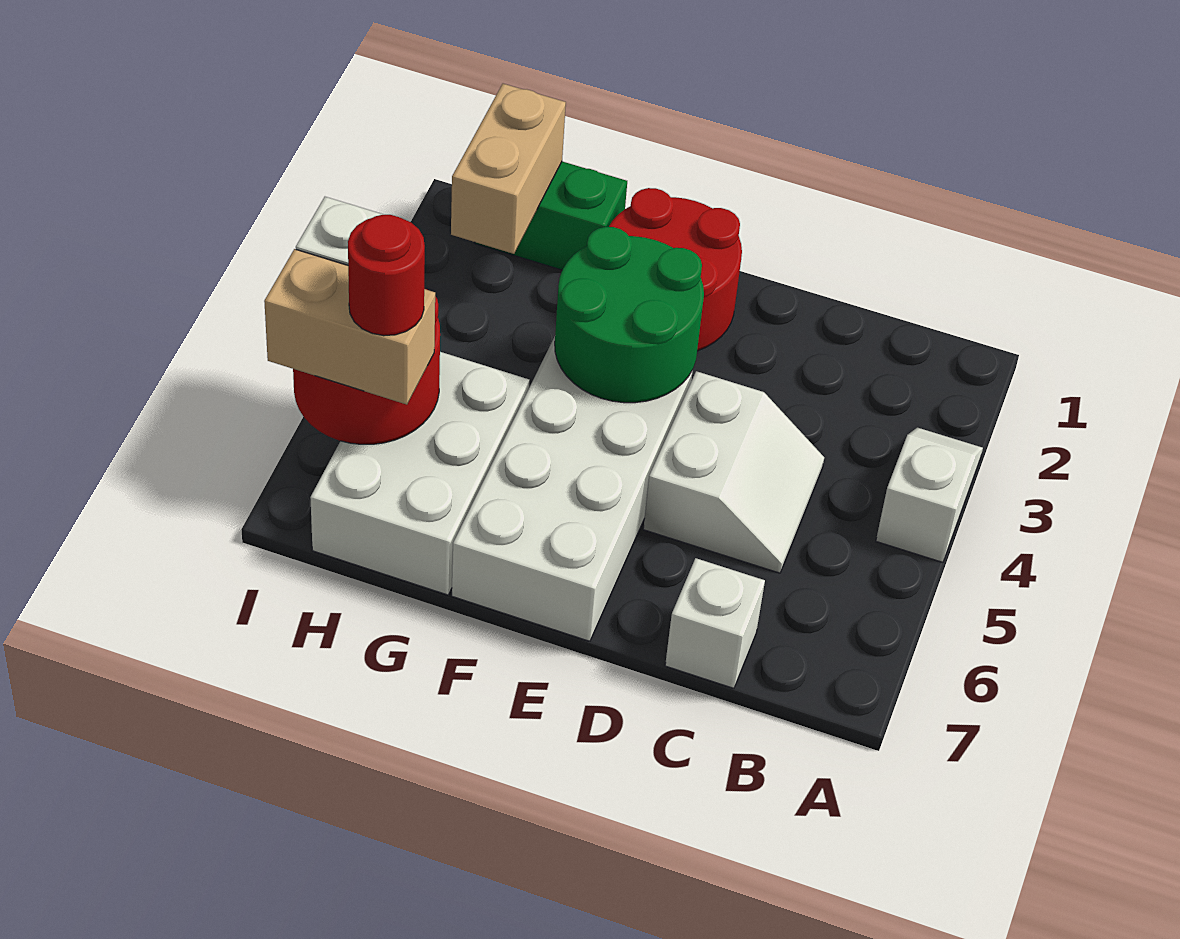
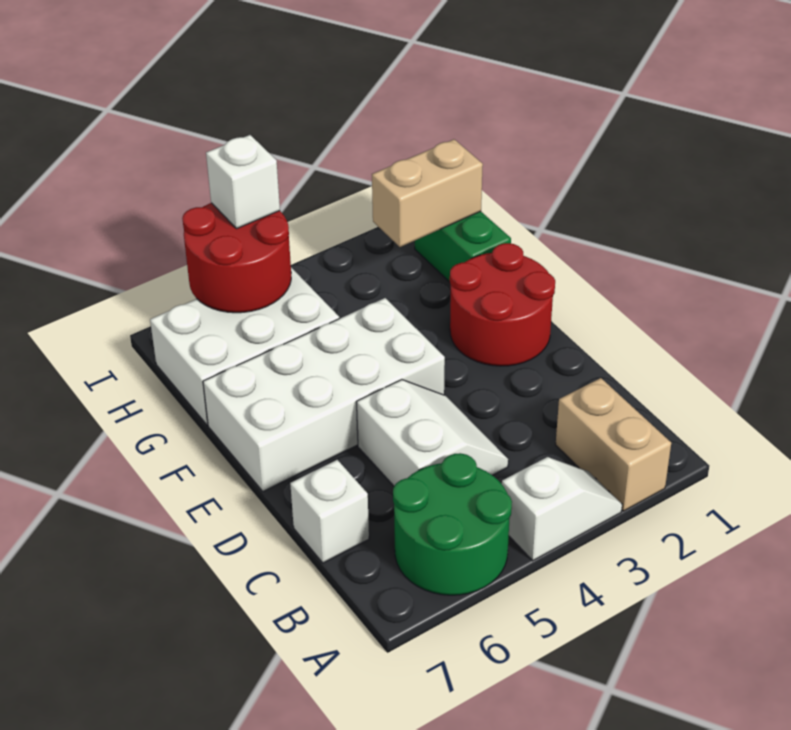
white 2x2 slope [643,371,824,573] -> white 2x2 slope turned to [357,380,508,486]
green 2x2 round brick [555,227,704,403] -> green 2x2 round brick moved to [393,453,512,595]
tan 1x2 brick [264,249,435,405] -> tan 1x2 brick moved to [556,378,671,511]
red 1x1 round brick [348,215,425,336] -> none

